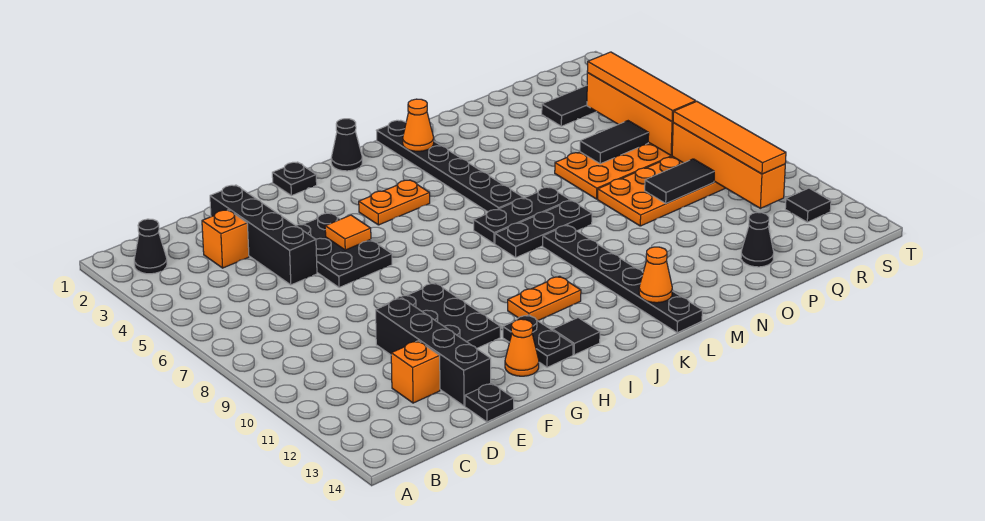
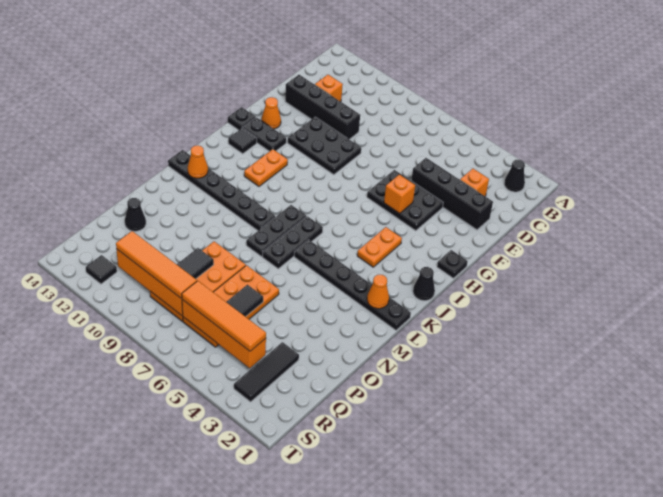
black 1x1 plate [465,383,514,422] -> black 1x1 plate moved to [228,107,256,130]
orange 1x1 tile [325,215,371,250] -> orange 1x1 brick [384,175,415,213]

